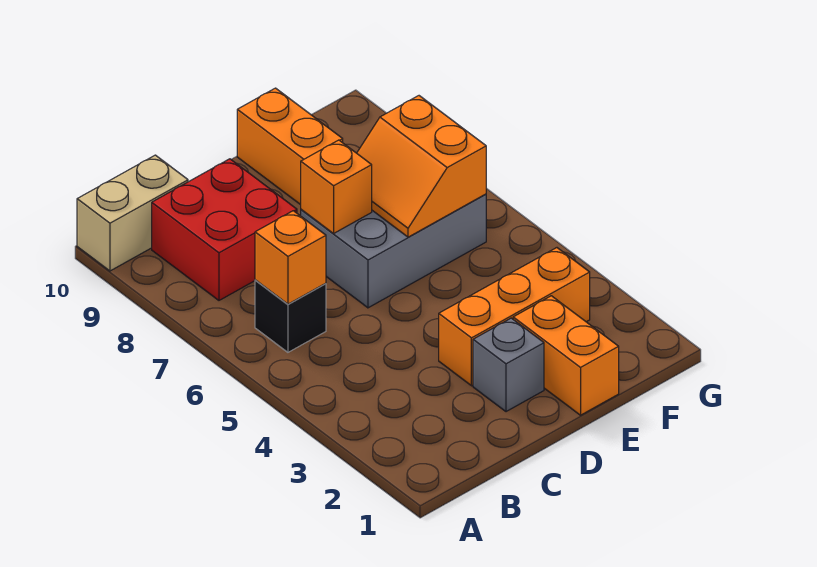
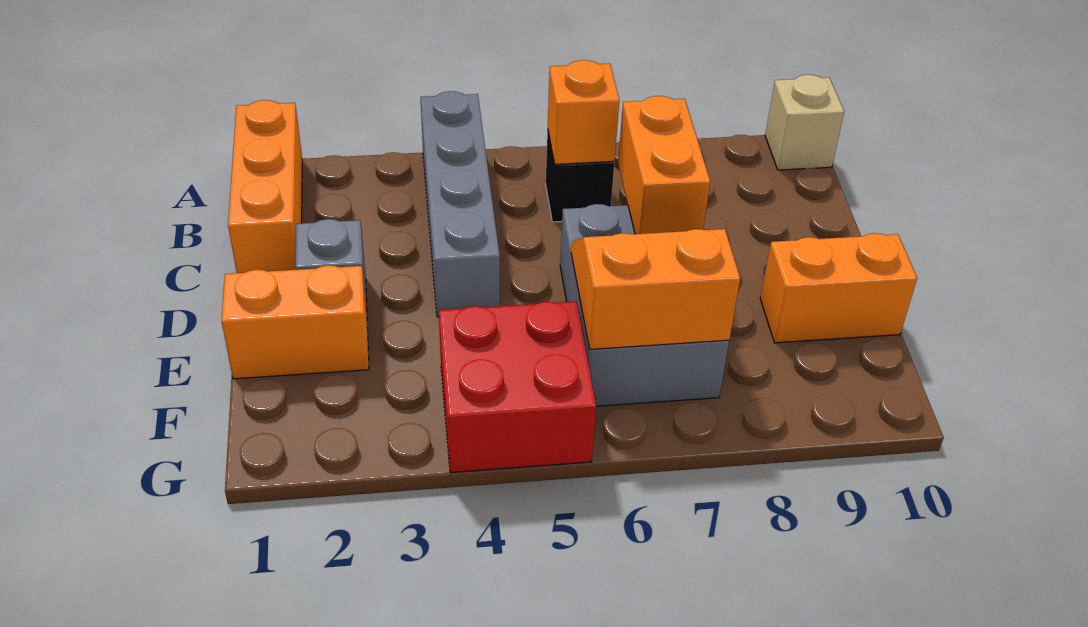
none -> grey 1x4 brick [421,91,500,317]
tan 1x2 brick [77,155,188,271] -> tan 1x1 brick [765,75,844,170]
red 2x2 brick [152,159,297,300] -> red 2x2 brick moved to [439,302,596,473]
orange 1x3 brick [439,248,590,386] -> orange 1x3 brick moved to [228,100,302,273]
orange 1x1 brick [301,140,372,233] -> orange 1x2 brick [618,96,710,234]

